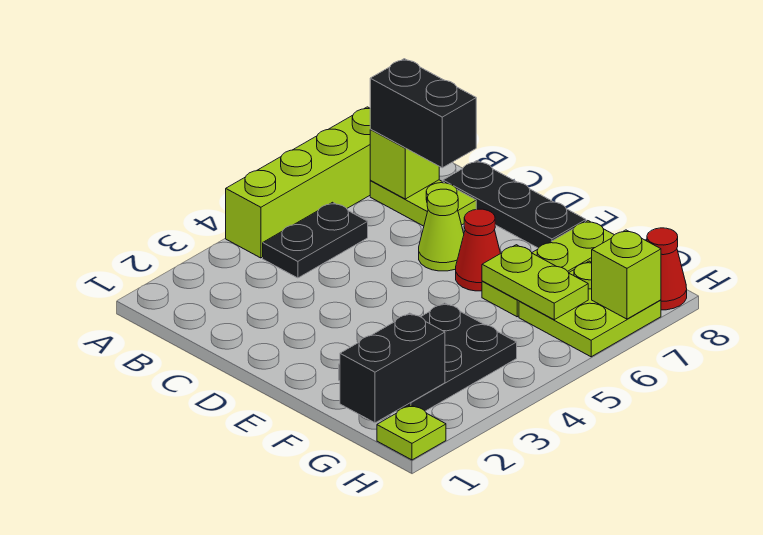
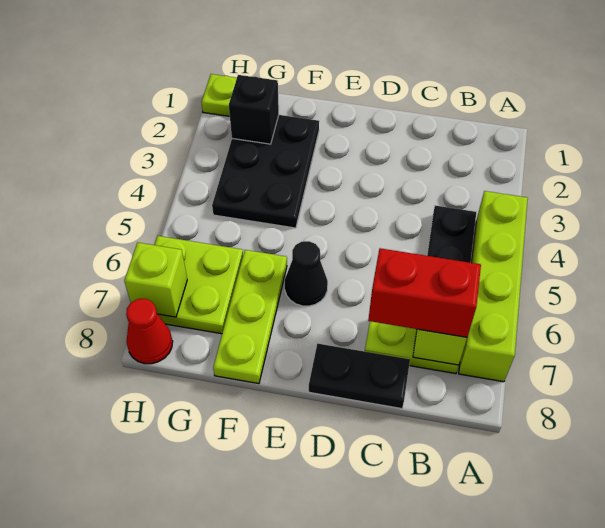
black 1x2 brick [370,59,476,168] -> red 1x2 brick [368,248,481,337]
black 1x3 plate [443,161,586,248] -> black 1x2 plate [309,344,410,409]
lime 1x1 cone [419,189,464,271] -> none
red 1x1 cone [456,209,501,291] -> black 1x1 cone [285,241,328,306]
lime 1x2 plate [482,245,588,320] -> none
black 1x2 brick [340,313,445,423] -> black 1x1 brick [229,75,279,144]

